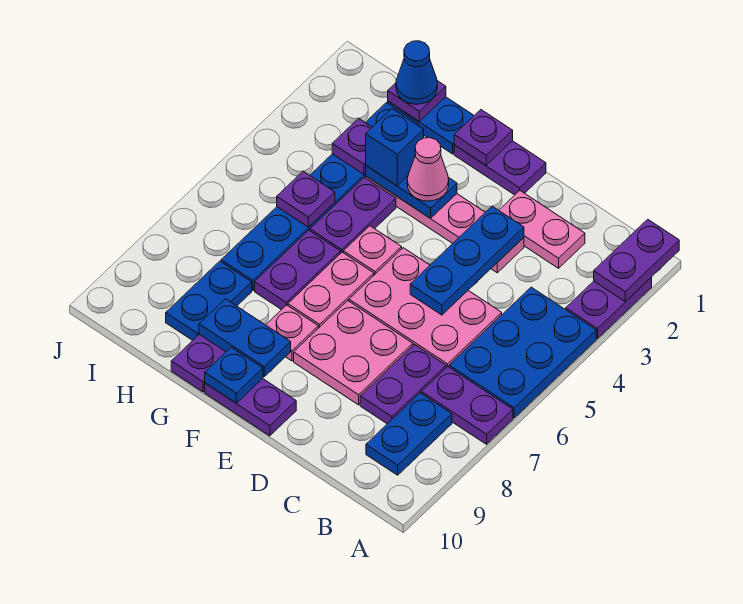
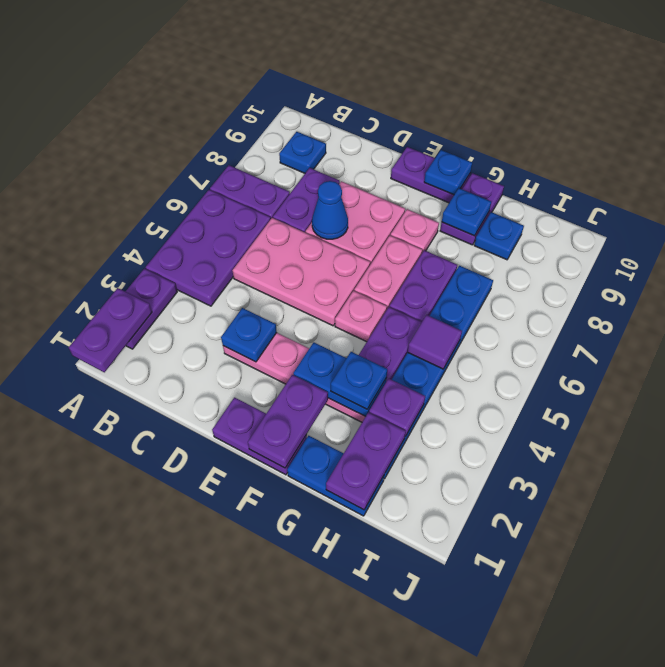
blue 2x3 plate [449,287,596,418] -> purple 2x3 plate [146,190,271,306]
blue 1x2 plate [366,393,452,475] -> blue 1x1 plate [279,132,326,173]
pink 1x2 plate [499,191,585,268] -> none
blue 1x3 plate [410,206,524,315] -> blue 1x1 plate [221,308,277,362]
purple 1x1 plate [454,110,513,165] -> purple 1x2 plate [248,375,328,468]
pink 1x1 cone [407,138,449,201] -> none
blue 1x2 plate [199,299,291,377] -> blue 1x1 plate [442,188,491,236]
blue 1x1 brick [366,109,424,186] -> blue 1x1 plate [331,352,387,409]
purple 1x1 plate [388,81,446,121] -> purple 1x2 plate [326,412,406,510]
blue 1x1 cone [396,41,437,104] -> blue 1x1 cone moved to [312,181,348,239]
purple 1x1 plate [277,171,335,227] -> purple 1x1 tile [408,315,462,369]
blue 1x2 plate [166,261,252,340] -> blue 1x1 plate [474,212,524,260]

